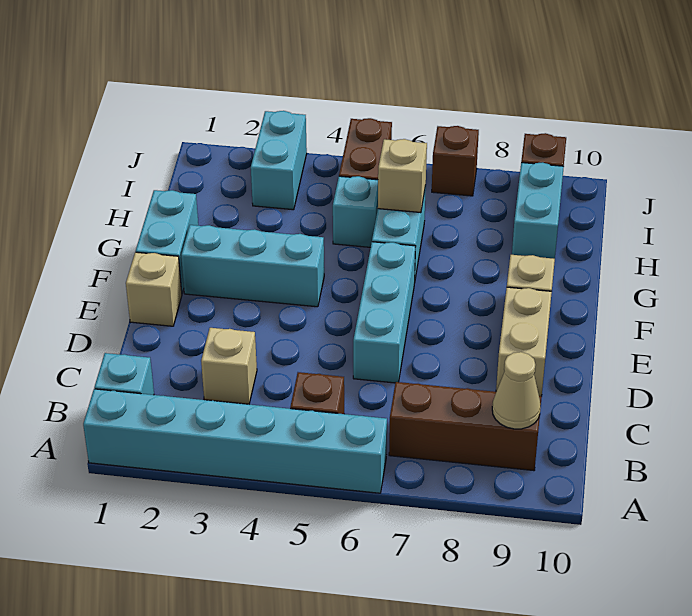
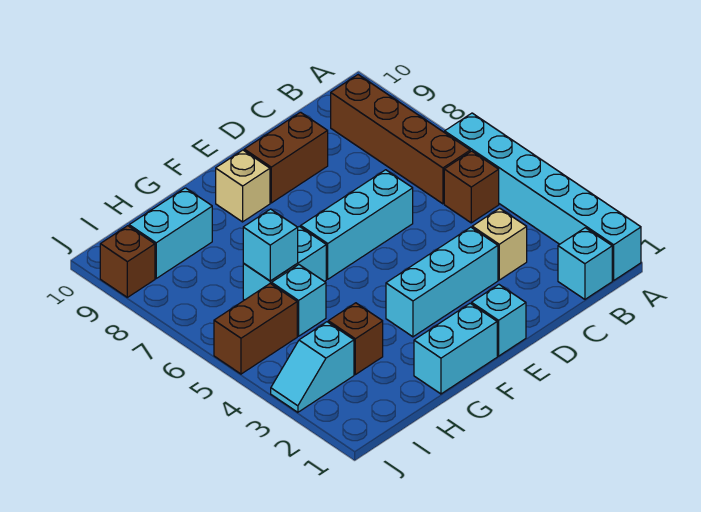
brown 1x3 brick [389,382,542,471] -> brown 1x4 brick [331,75,470,204]
tan 1x1 cone [492,352,541,429] -> none
tan 1x2 brick [496,287,552,396] -> brown 1x2 brick [244,112,328,203]
tan 1x1 brick [126,252,182,326] -> cyan 1x1 brick [472,285,526,356]
cyan 1x3 brick [181,225,324,307] -> cyan 1x3 brick turned to [386,227,498,337]
tan 1x1 brick [378,139,427,213] -> cyan 1x1 brick [243,209,298,281]
cyan 1x2 brick [251,111,307,210] -> cyan 1x2 slope [271,322,354,412]
brown 1x1 brick [432,126,479,196] -> brown 1x1 brick moved to [328,303,383,375]

